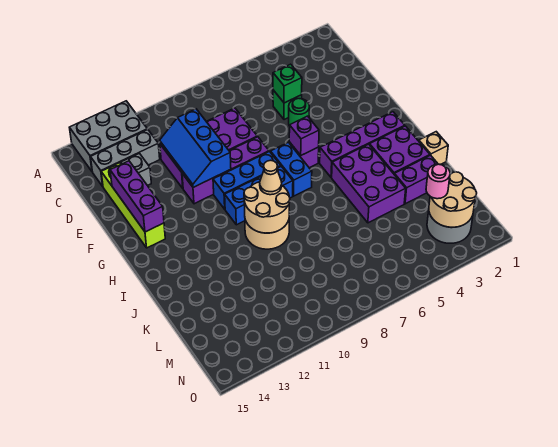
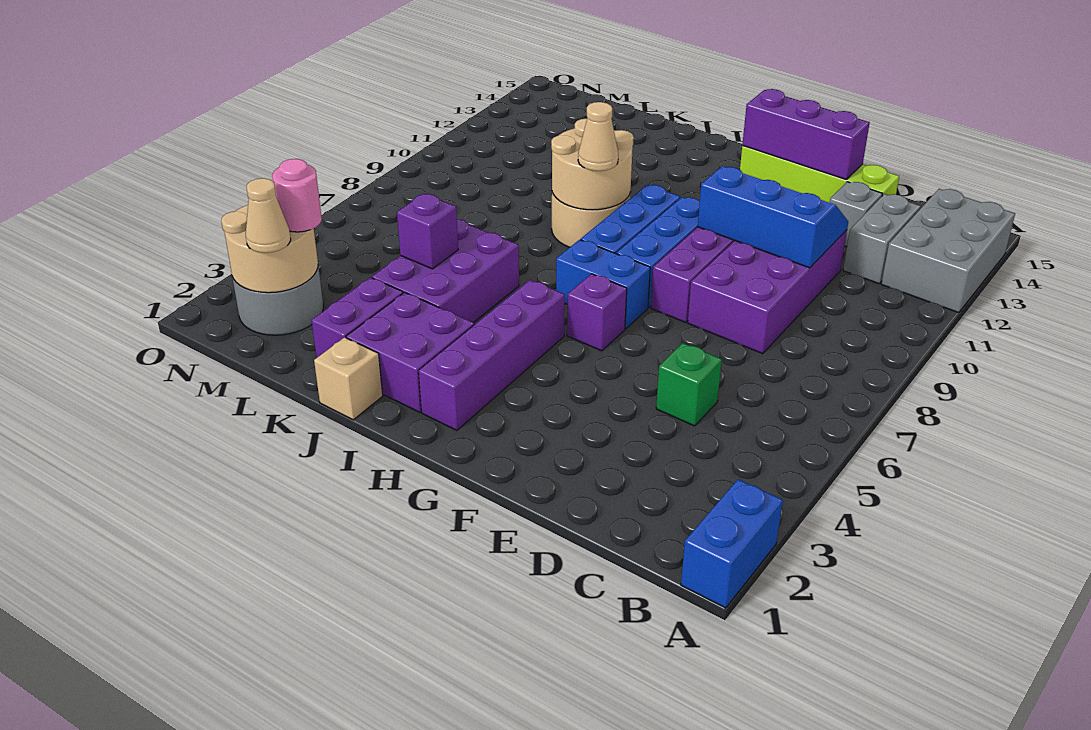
none -> blue 1x2 brick [681,479,783,608]
grey 1x3 brick [91,129,160,186] -> grey 1x2 brick [843,194,921,284]
green 1x1 brick [273,64,302,103] -> none
green 1x1 round brick [289,98,309,126] -> none
purple 1x1 brick [289,116,319,155] -> purple 1x1 brick moved to [397,194,458,269]
purple 2x3 brick [332,144,406,223] -> purple 2x3 brick turned to [372,219,519,323]
none -> tan 1x1 cone [246,178,291,253]

